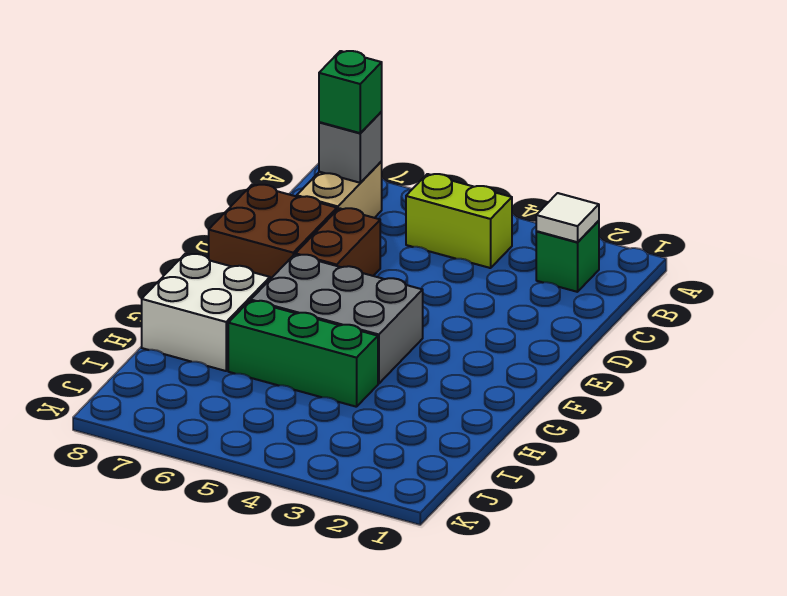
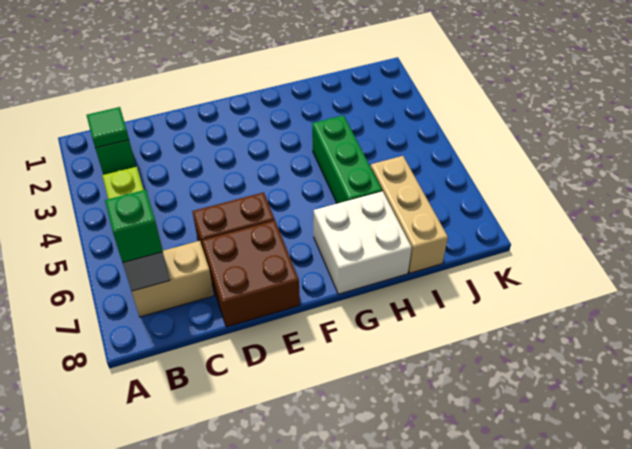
white 1x1 tile [536,193,599,242] -> green 1x1 tile [87,107,129,148]
grey 2x3 brick [251,255,423,384] -> none
none -> tan 1x3 brick [371,156,448,273]

